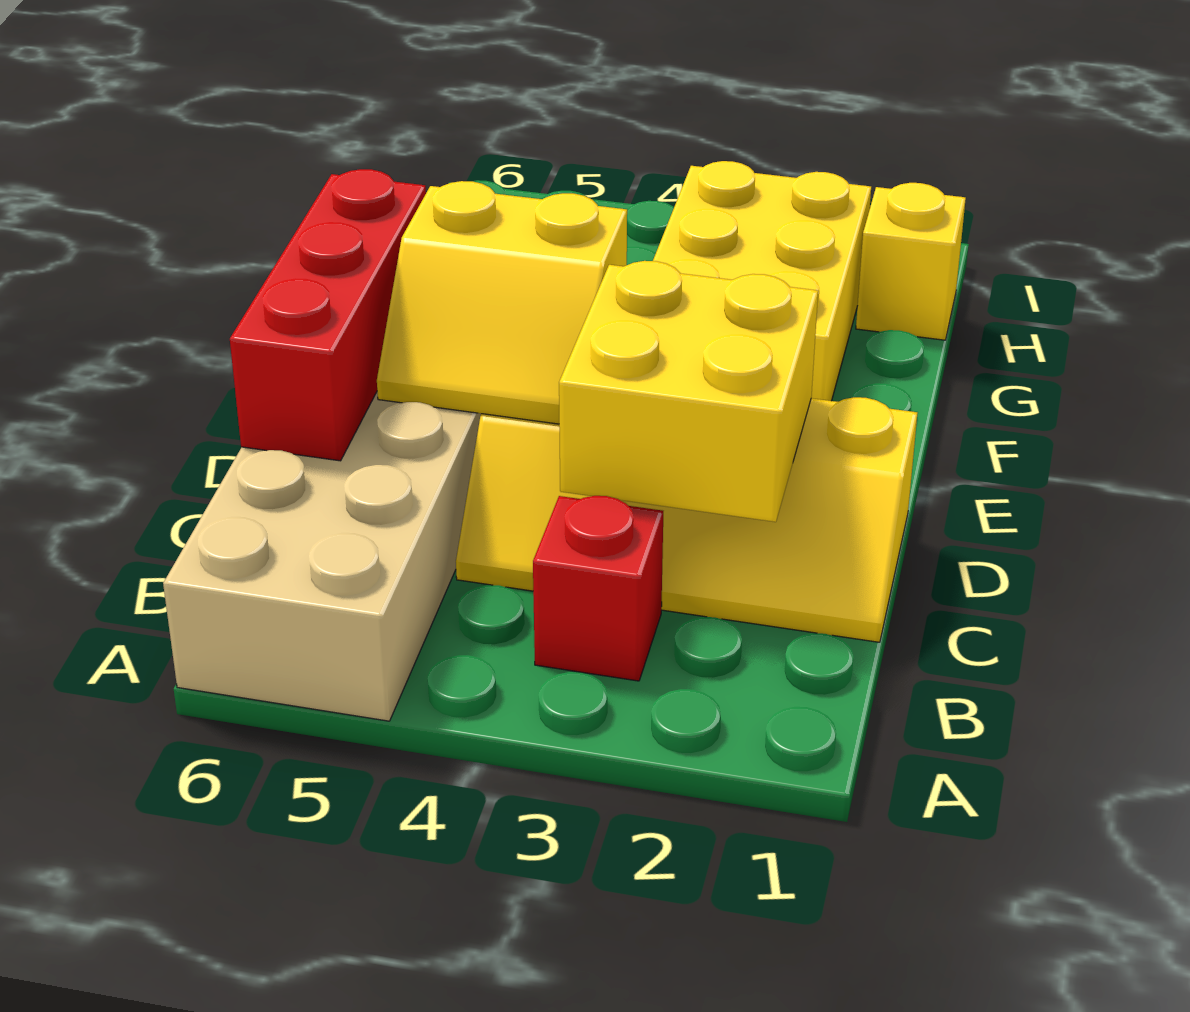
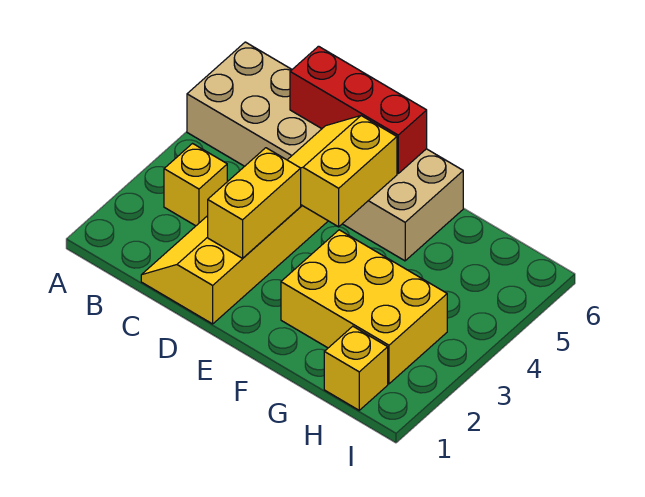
red 1x1 brick [533,496,663,681] -> yellow 1x1 brick [164,144,227,226]
yellow 2x2 brick [559,261,818,522] -> yellow 1x2 brick [208,148,301,258]

